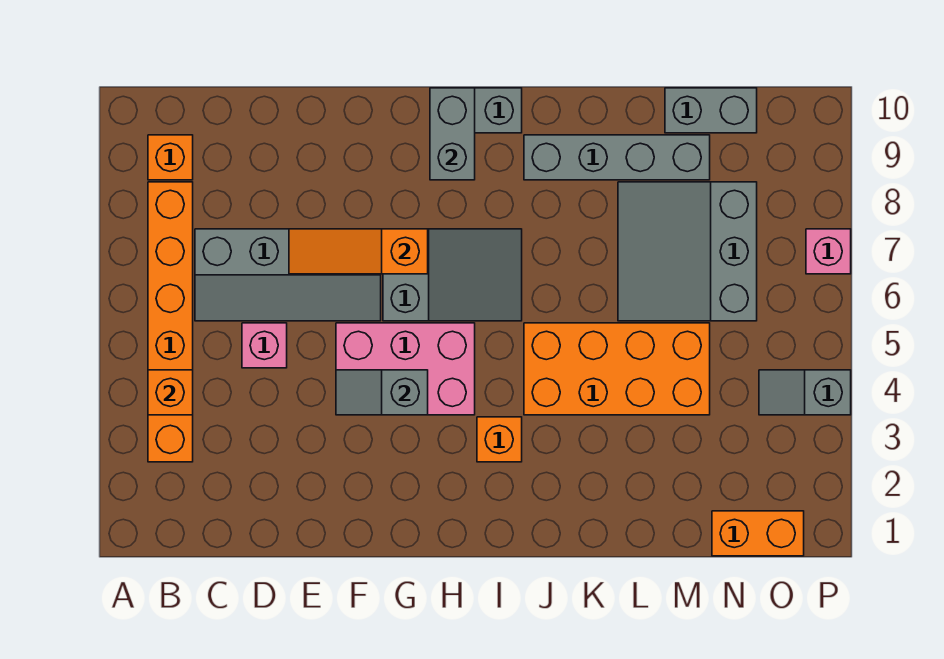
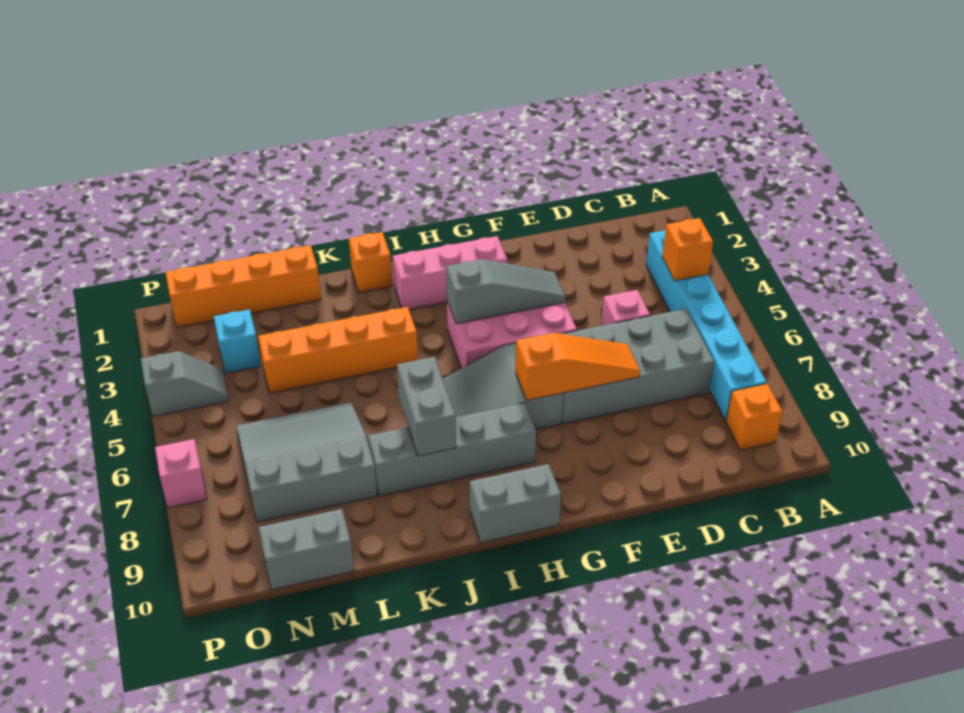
orange 1x6 brick [148,182,193,462] -> cyan 1x6 brick [646,230,767,421]
grey 2x4 slope [195,229,381,321] -> grey 2x4 brick [562,309,714,424]
grey 1x2 slope [336,370,428,415] -> grey 1x3 slope [446,259,565,324]
none -> pink 1x3 brick [393,236,507,309]
grey 1x2 brick [430,88,475,180] -> grey 1x2 brick moved to [397,357,456,456]
orange 1x1 brick [477,417,522,462] -> orange 1x1 brick moved to [349,232,392,293]
orange 2x4 brick [524,323,710,415] -> orange 1x4 brick [258,307,418,393]
grey 1x4 brick [524,135,710,180] -> grey 1x4 brick moved to [368,403,536,496]
grey 3x3 slope [618,182,757,321] -> grey 3x3 slope turned to [236,402,377,522]
orange 1x2 brick [712,511,804,556] -> orange 1x4 brick [165,245,321,327]
none -> cyan 1x1 brick [214,309,261,373]

